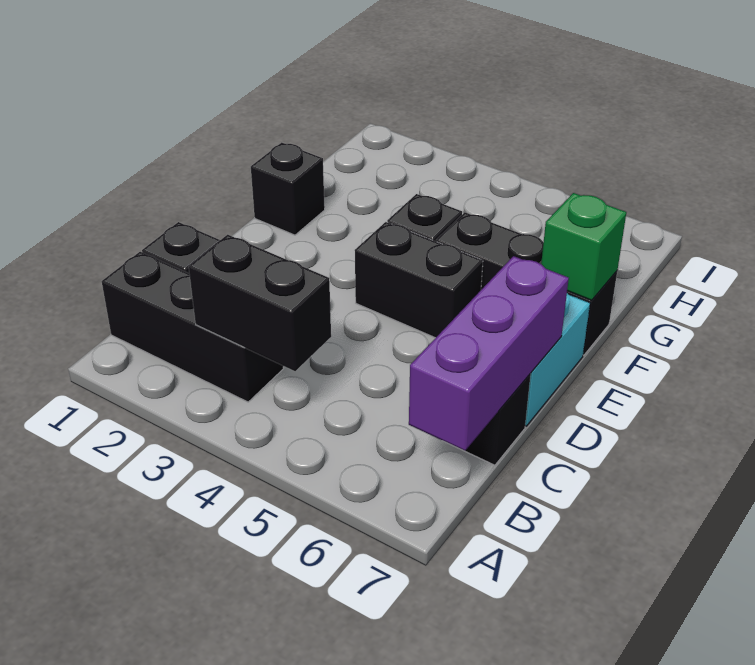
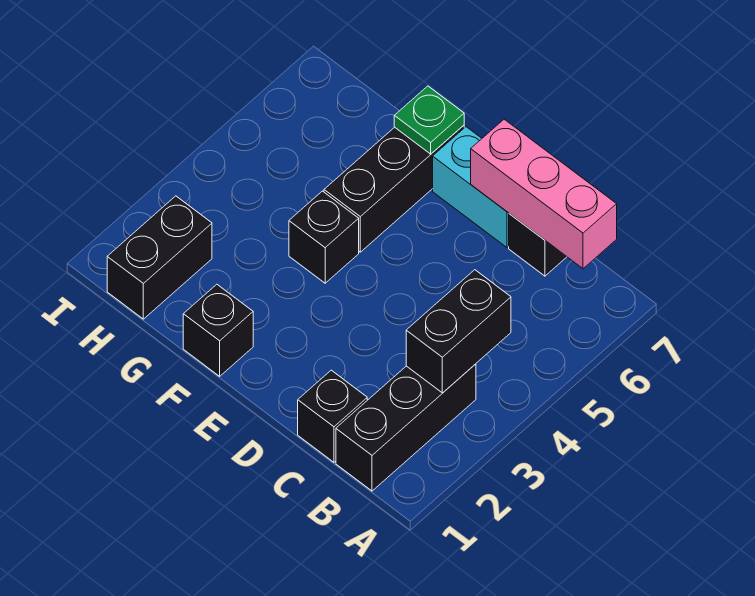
purple 1x3 brick [409,256,569,451] -> pink 1x3 brick [471,119,617,269]
black 1x2 brick [355,222,483,338] -> black 1x2 brick moved to [107,196,212,319]
green 1x1 brick [541,193,626,300] -> green 1x1 plate [394,86,464,154]

